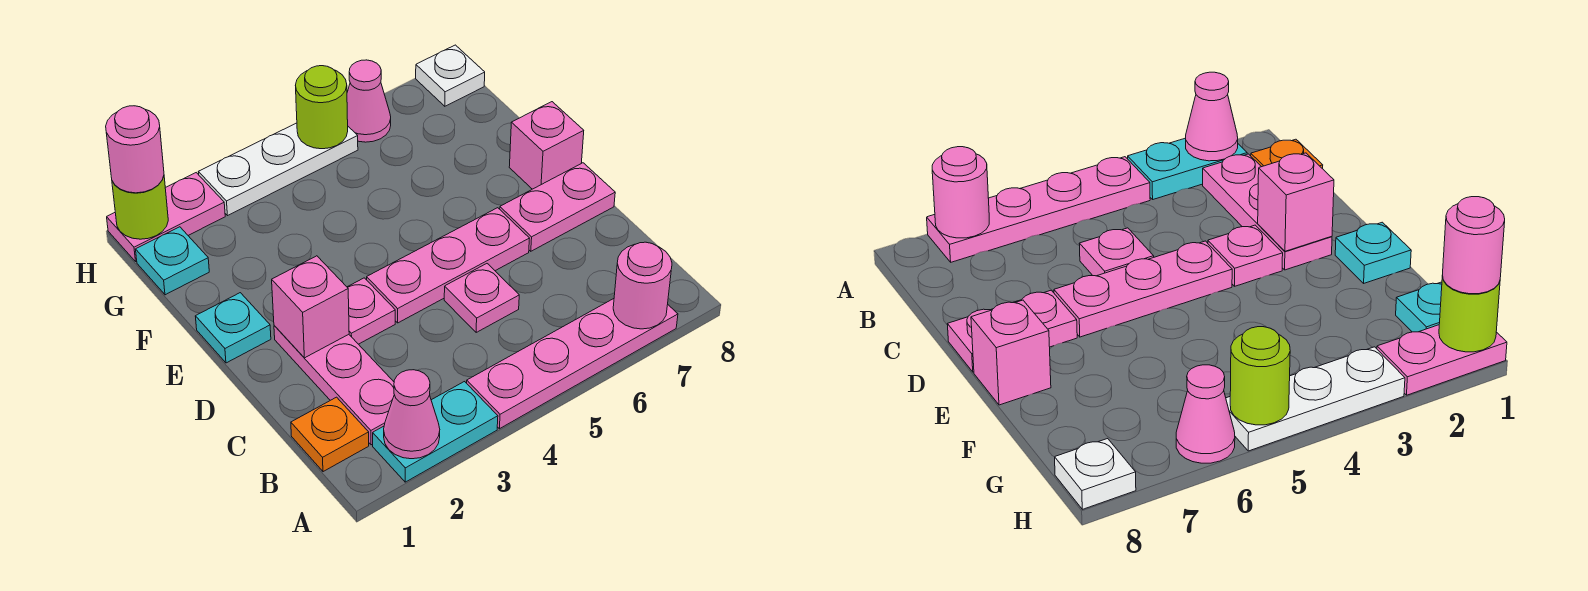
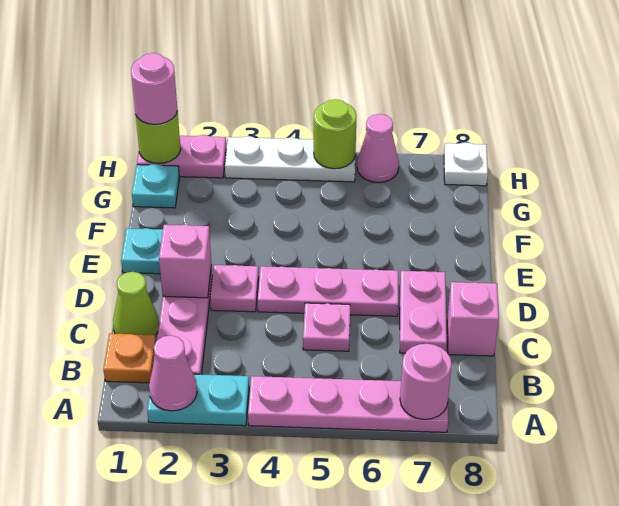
none -> lime 1x1 cone [113,272,159,335]
pink 1x2 plate [500,163,615,251] -> pink 1x2 plate turned to [400,271,447,353]
pink 1x1 brick [509,102,584,189] -> pink 1x1 brick moved to [447,282,499,356]

